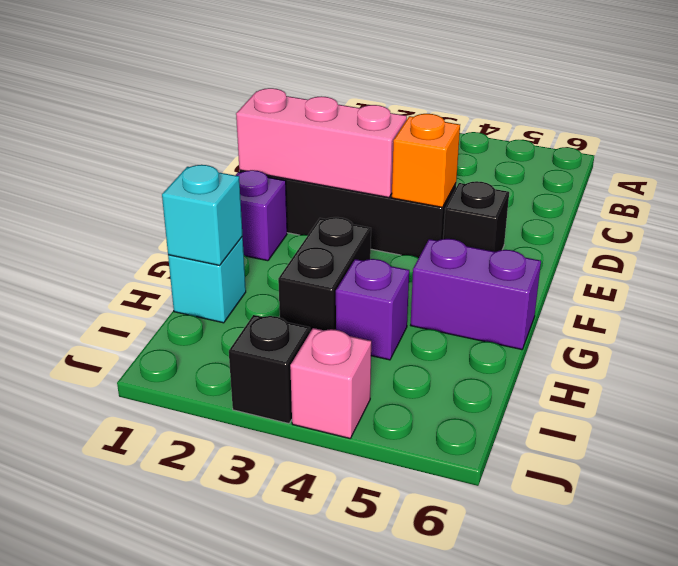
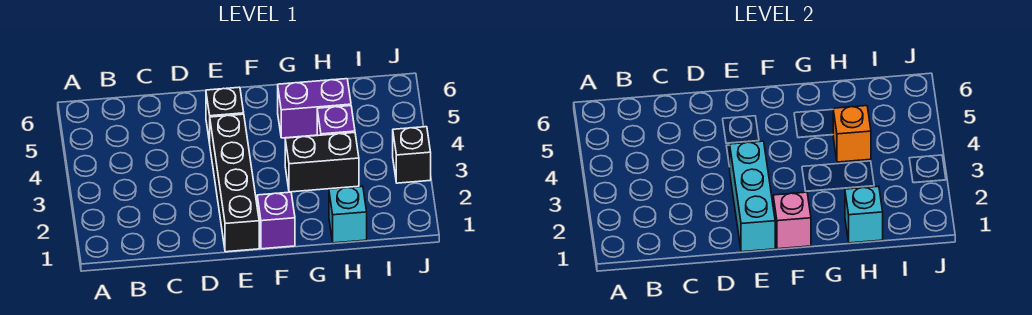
pink 1x3 brick [236,88,407,198] -> cyan 1x3 brick [729,141,775,252]
orange 1x1 brick [392,114,460,207] -> orange 1x1 brick moved to [833,106,871,162]
purple 1x2 brick [411,239,541,349] -> purple 1x2 brick turned to [278,79,351,138]
pink 1x1 brick [290,328,371,438] -> pink 1x1 brick moved to [773,192,811,249]

